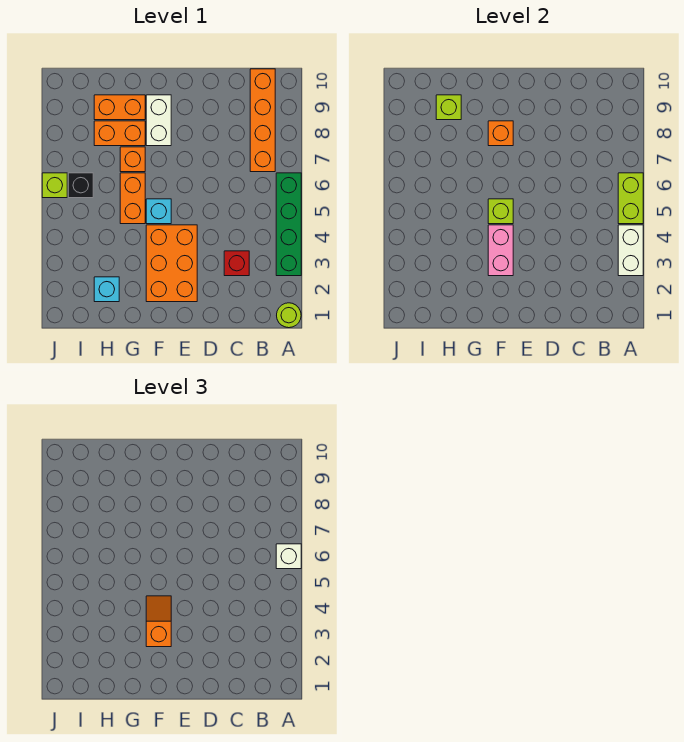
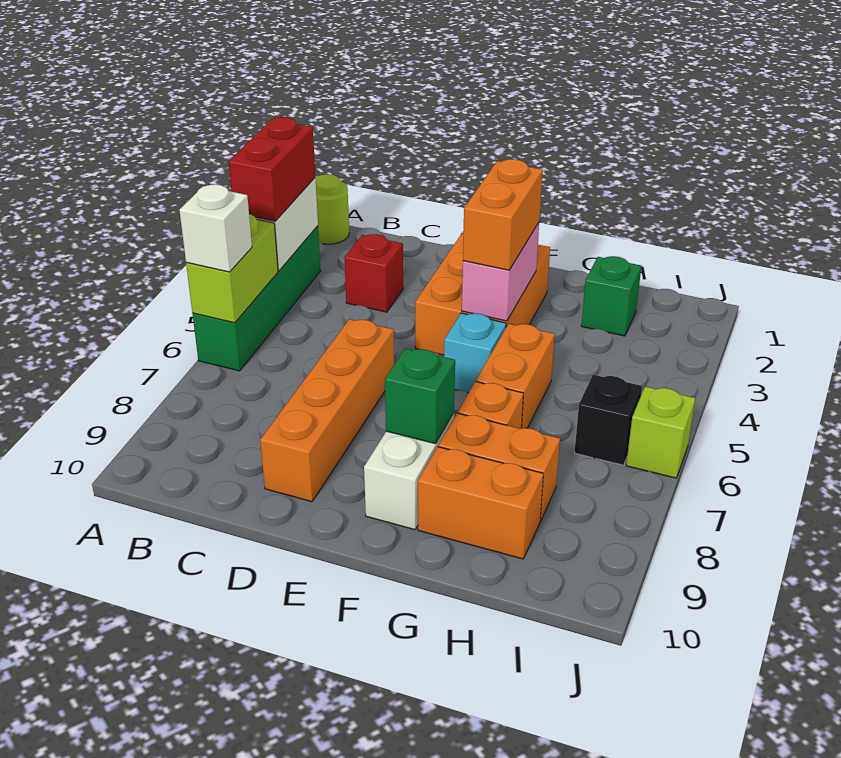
none -> red 1x2 brick [229,117,315,221]
orange 1x4 brick [250,69,275,172] -> orange 1x4 brick moved to [260,319,394,502]
orange 1x2 slope [146,596,171,647] -> orange 1x2 brick [463,159,543,270]
lime 1x1 brick [488,199,513,224] -> none
orange 1x1 brick [488,121,513,146] -> green 1x1 brick [385,348,455,444]
cyan 1x1 brick [94,277,119,302] -> green 1x1 brick [581,256,641,336]
lime 1x1 brick [436,95,461,120] -> none

